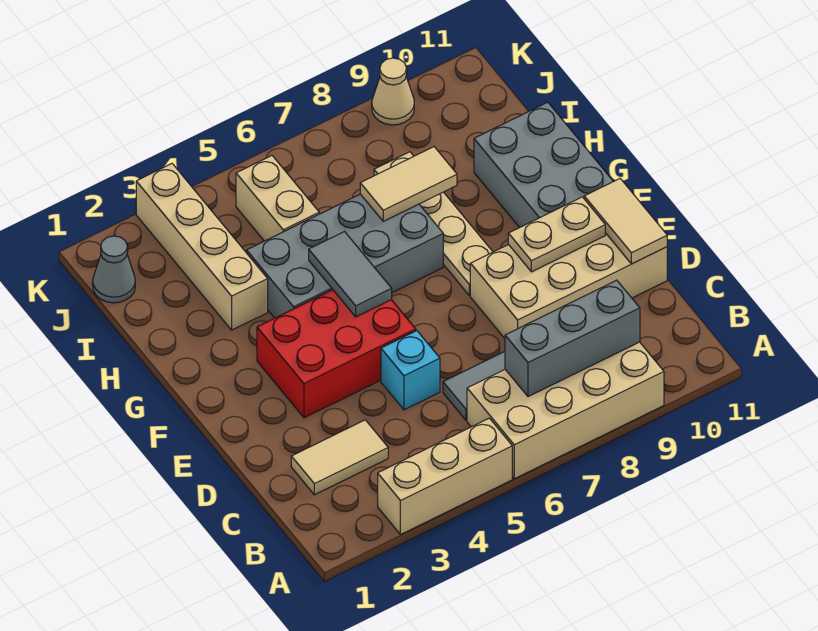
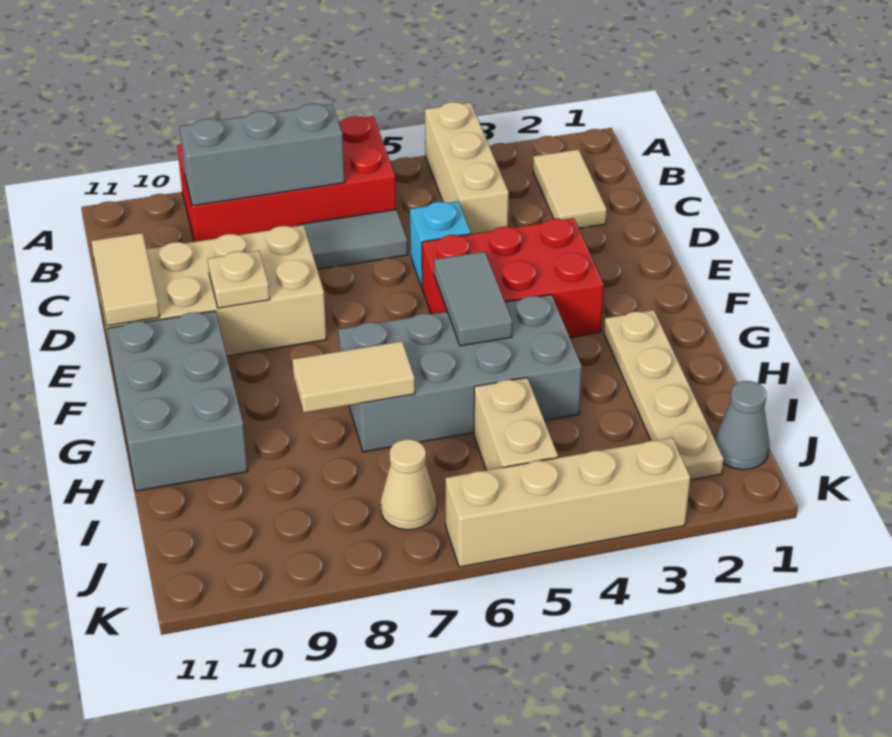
tan 1x3 brick [378,418,512,535] -> tan 1x3 brick turned to [425,102,509,234]
tan 2x4 brick [467,342,664,479] -> red 2x4 brick [177,116,396,242]
tan 1x2 tile [291,420,388,495] -> tan 1x2 tile turned to [533,149,607,228]
tan 1x2 plate [508,197,605,272] -> tan 1x1 plate [208,251,270,308]
tan 1x4 plate [374,152,493,296] -> tan 1x4 plate moved to [604,310,724,480]
tan 1x4 brick [136,164,268,330] -> tan 1x4 brick turned to [446,438,690,567]
tan 1x1 cone [372,58,414,125] -> tan 1x1 cone moved to [381,439,436,530]

